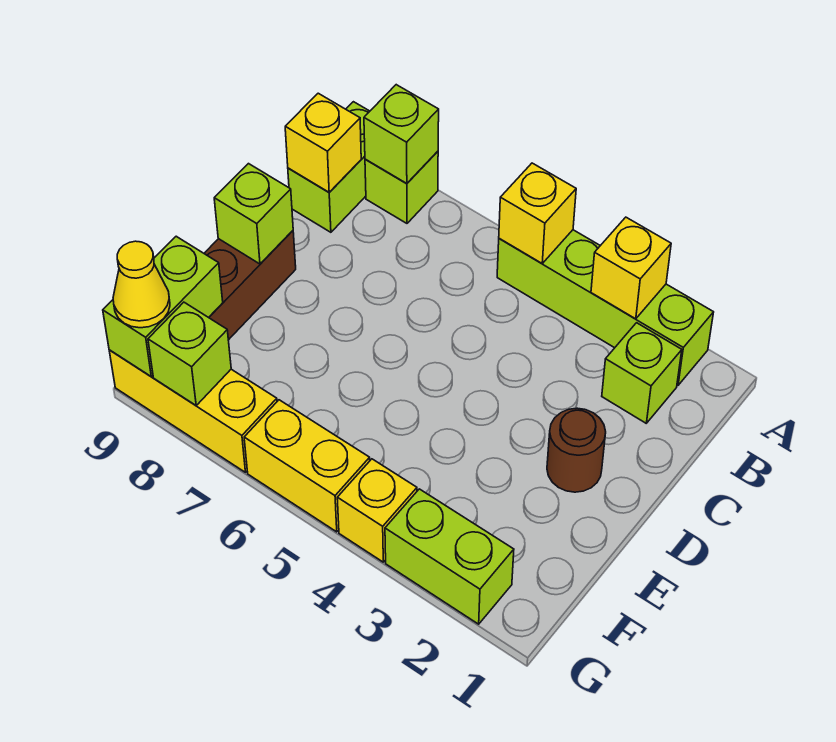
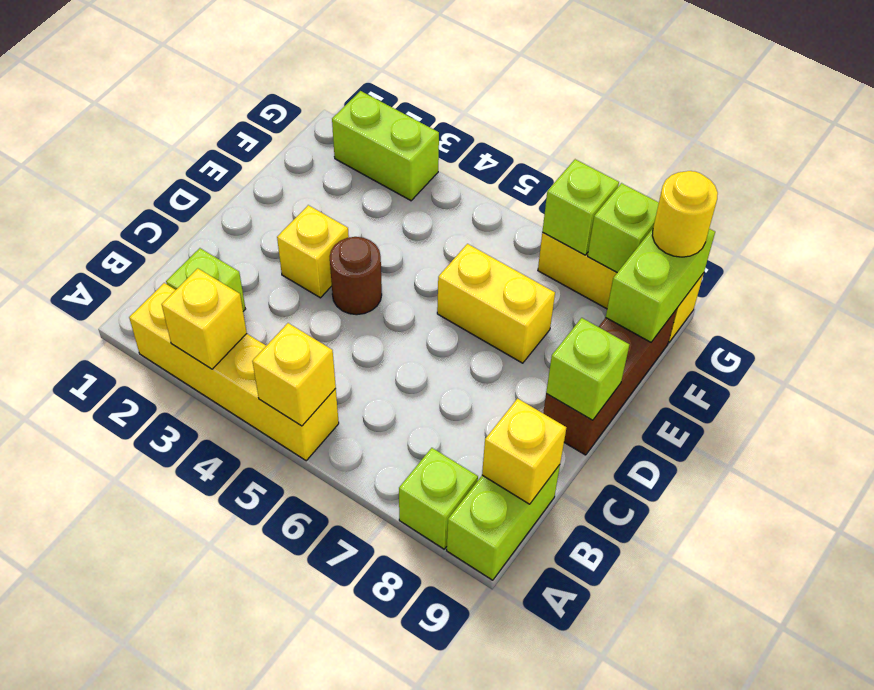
lime 1x4 brick [497,230,714,385] -> yellow 1x4 brick [129,283,339,461]
lime 1x1 brick [364,85,439,183] -> lime 1x1 brick moved to [542,159,619,255]
brown 1x1 round brick [547,408,606,492] -> brown 1x1 round brick moved to [330,237,382,315]
yellow 1x1 brick [337,459,417,562] -> yellow 1x1 brick moved to [277,205,349,298]
yellow 1x2 brick [244,400,370,532] -> yellow 1x2 brick moved to [437,244,555,363]
yellow 1x1 cone [113,241,170,328] -> yellow 1x1 round brick [652,171,718,257]

